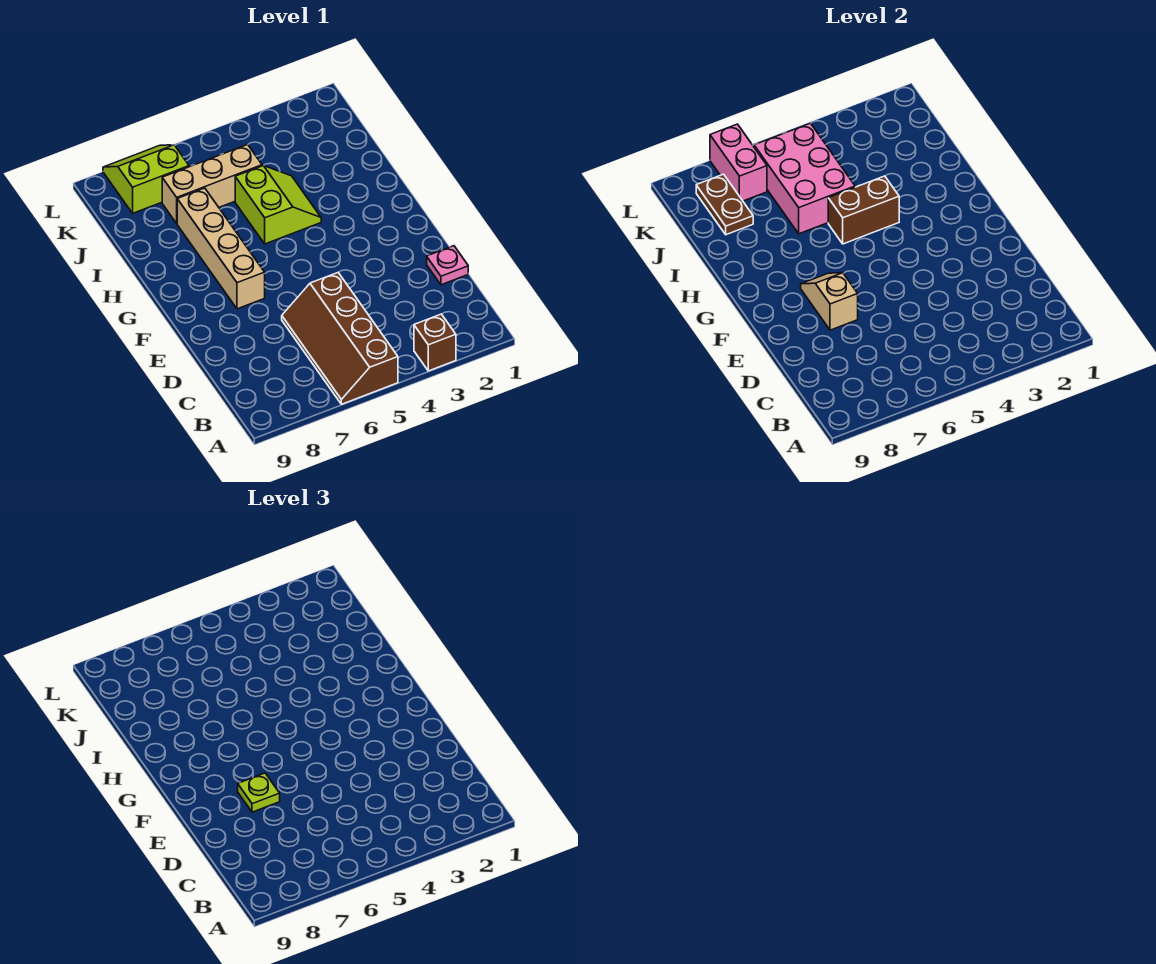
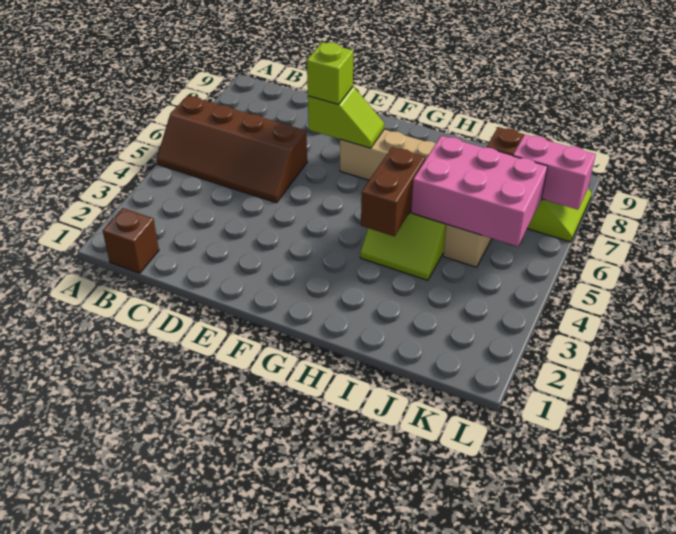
brown 1x1 brick [414,314,456,371] -> brown 1x1 brick moved to [103,208,159,273]
brown 2x4 slope [282,273,398,404] -> brown 2x4 slope turned to [157,95,307,203]
pink 1x1 plate [427,246,468,285] -> none
tan 1x2 slope [801,273,858,330] -> lime 1x2 slope [308,86,384,148]
lime 1x1 plate [238,773,280,812] -> lime 1x1 brick [307,42,353,104]

